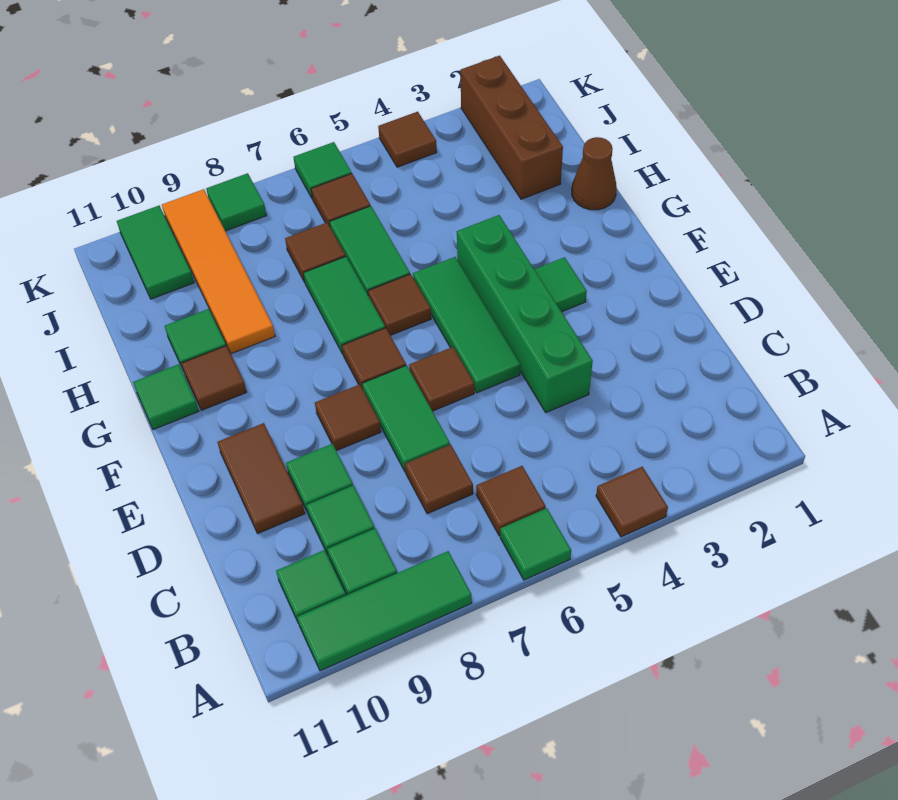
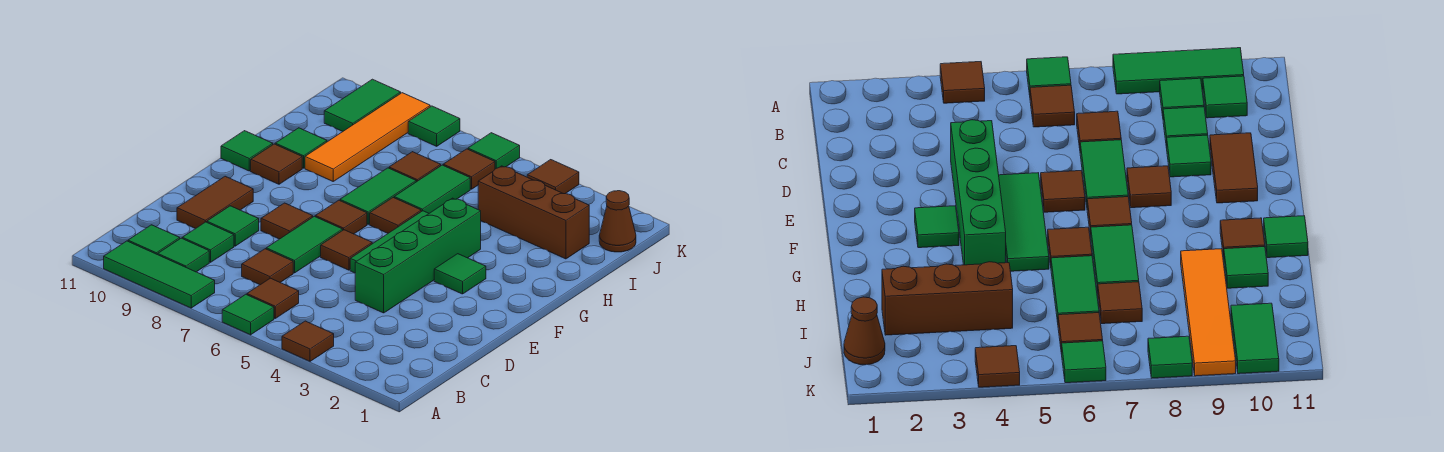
brown 1x1 cone [572,137,617,210] -> brown 1x1 cone moved to [599,191,636,252]
brown 1x3 brick [460,56,563,199] -> brown 1x3 brick turned to [478,166,589,259]

